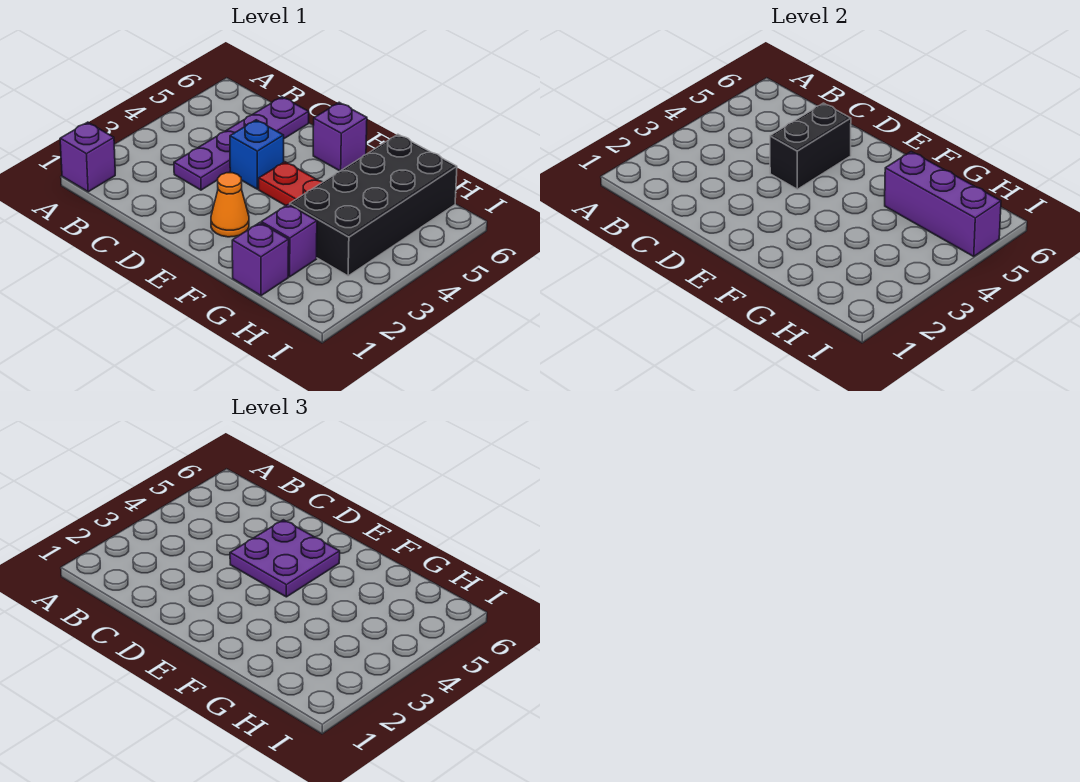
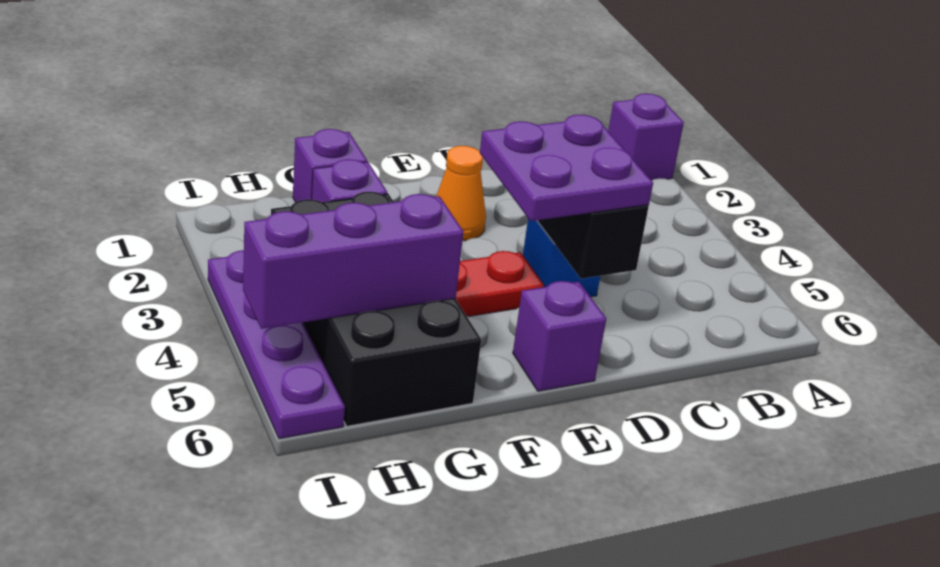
purple 1x4 plate [174,97,309,190] -> purple 1x4 plate moved to [208,250,345,439]

